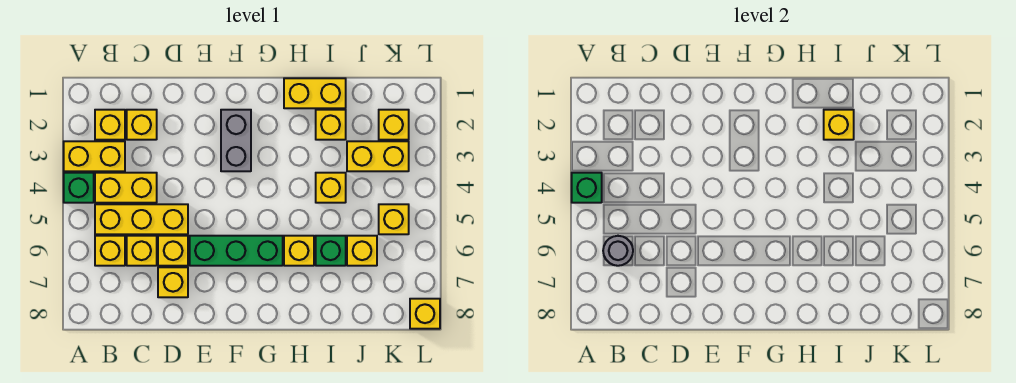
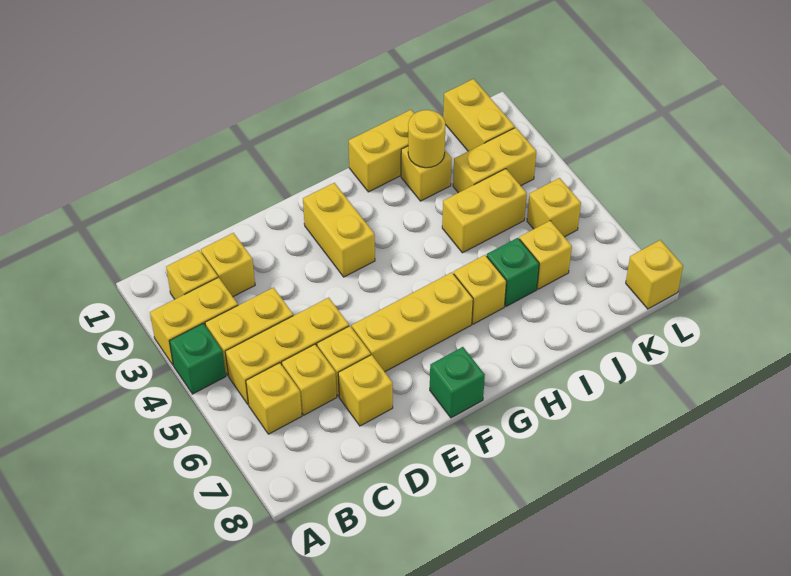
green 1x1 brick [572,173,602,203] -> green 1x1 brick moved to [430,347,485,418]
grey 1x1 round brick [603,236,633,266] -> none
green 1x3 brick [190,236,283,266] -> yellow 1x3 brick [352,272,473,372]
grey 1x2 brick [221,110,251,171] -> yellow 1x2 brick [303,183,375,277]
yellow 1x1 brick [824,110,854,140] -> yellow 1x1 round brick [408,110,445,168]
yellow 1x1 brick [316,173,346,203] -> yellow 1x2 brick [442,169,527,253]
yellow 1x1 brick [379,110,409,140] -> yellow 1x2 brick [443,79,515,151]

